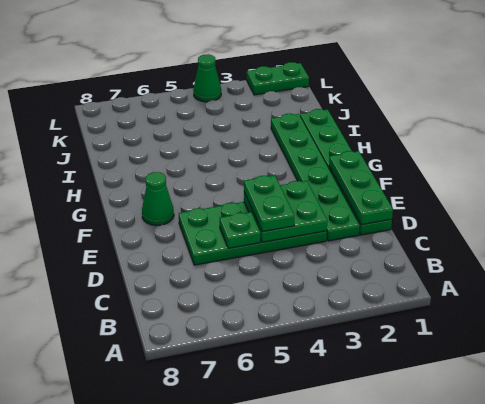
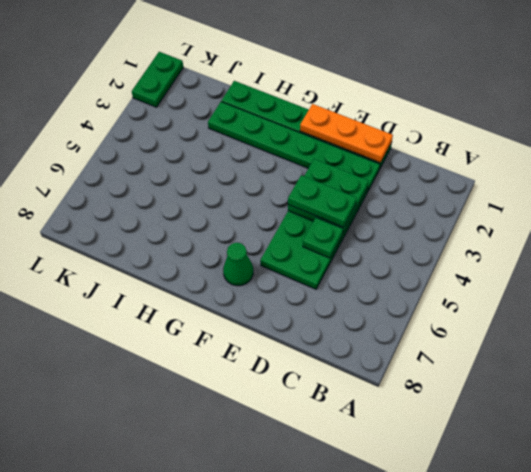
green 1x3 plate [329,151,393,225] -> orange 1x3 plate [300,104,393,163]
green 1x1 cone [193,54,221,102] -> none

